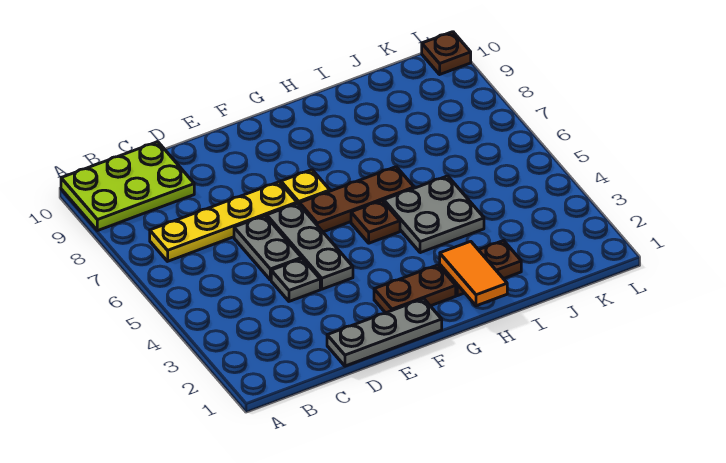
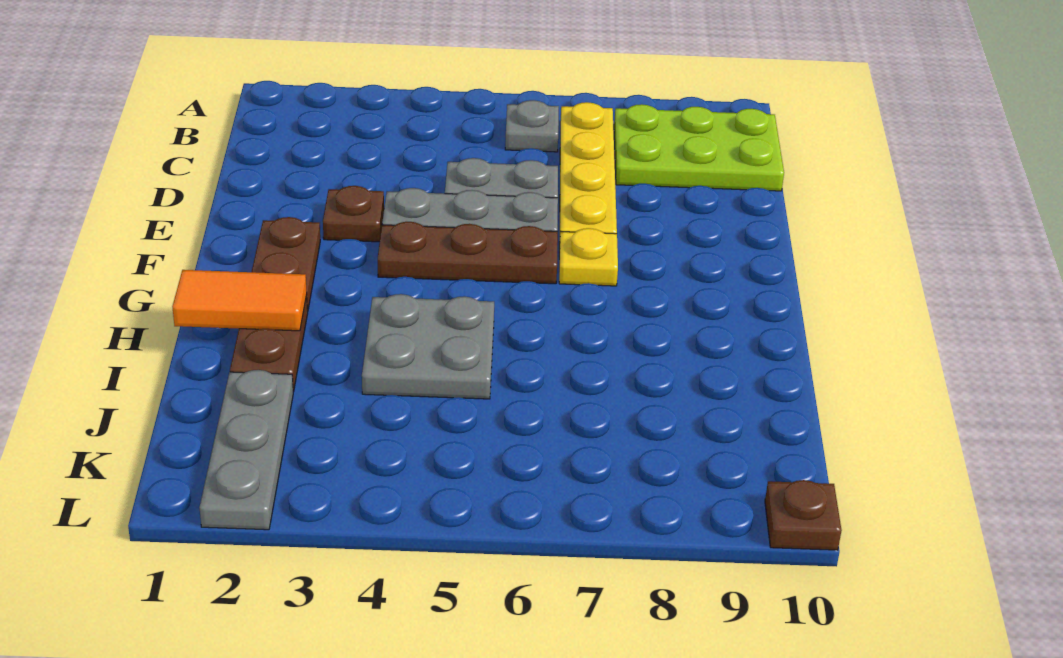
lime 2x3 plate [61,142,194,231] -> lime 2x3 plate turned to [614,104,784,191]
grey 1x3 plate [327,299,442,366] -> grey 1x3 plate moved to [199,370,293,530]
grey 1x1 plate [271,259,320,301] -> grey 1x1 plate moved to [505,100,559,152]
brown 1x3 plate [300,167,414,232] -> brown 1x3 plate turned to [378,222,558,284]
brown 1x1 plate [351,201,400,243] -> brown 1x1 plate moved to [323,186,384,242]

